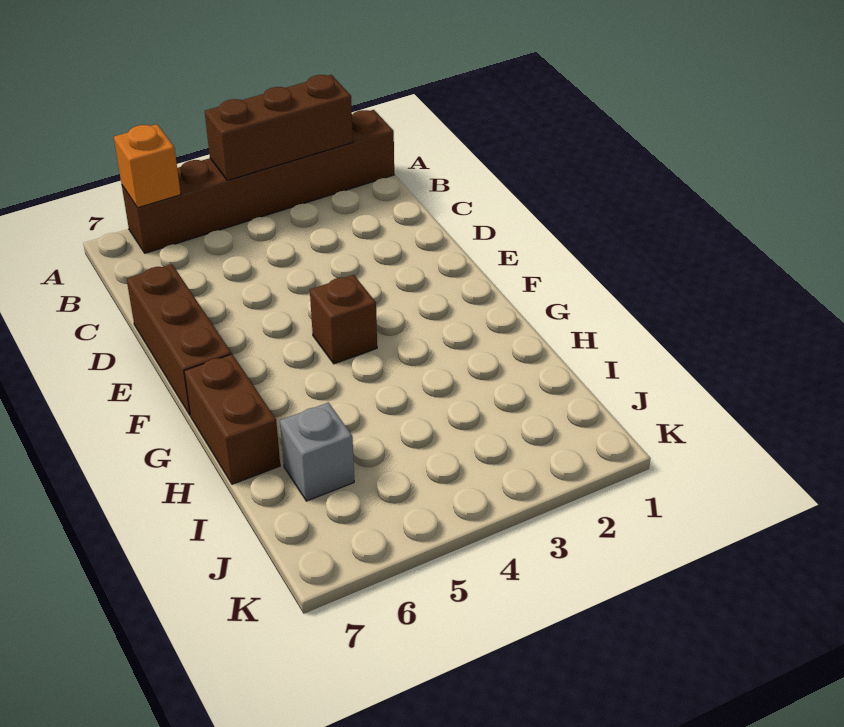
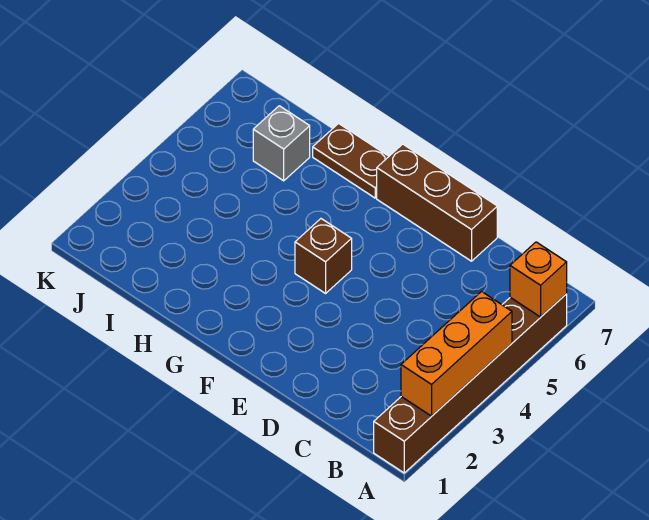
brown 1x3 brick [205,75,353,180] -> orange 1x3 brick [401,292,512,416]
brown 1x2 brick [184,354,280,484] -> brown 1x2 plate [313,123,389,198]

